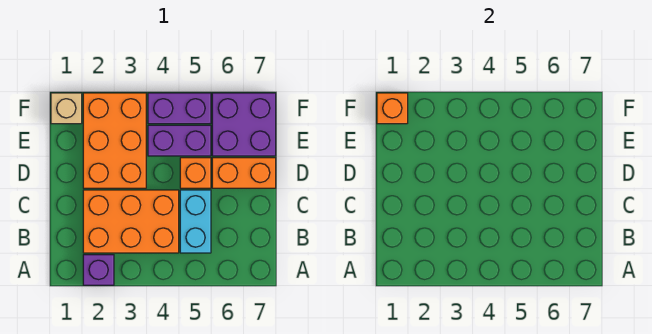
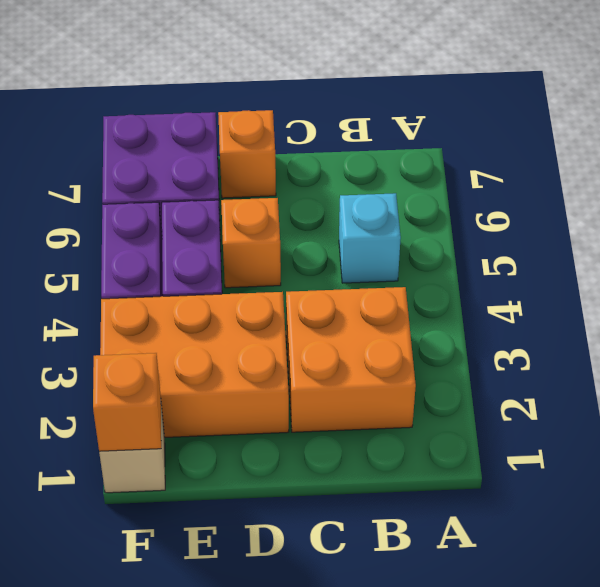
purple 1x1 brick [83,255,114,285] -> none
orange 2x3 brick [83,190,179,253] -> orange 2x2 brick [286,287,416,432]
cyan 1x2 brick [180,190,211,253] -> cyan 1x1 brick [339,193,401,283]
orange 1x2 brick [212,158,276,188] -> orange 1x1 brick [218,110,276,198]

